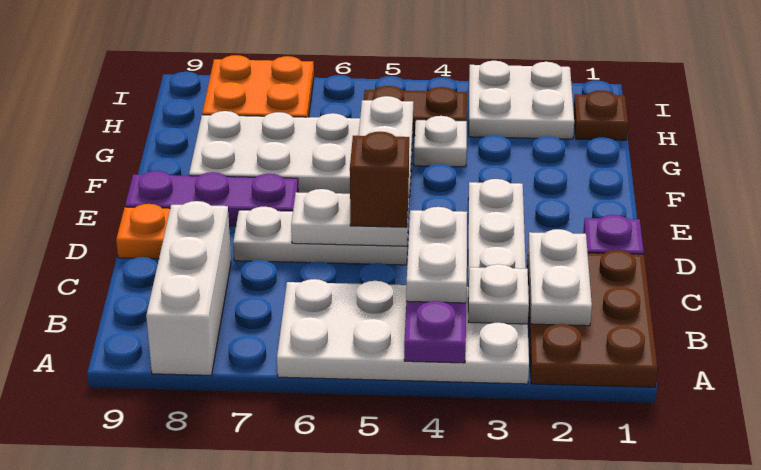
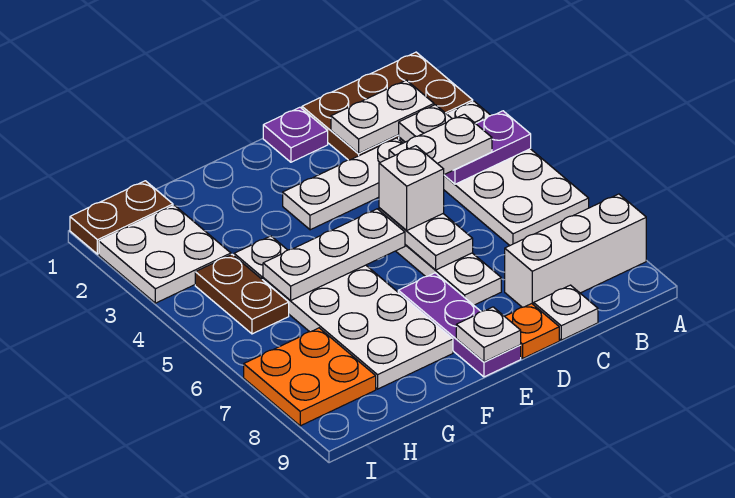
none -> white 1x1 plate [534,285,598,340]
brown 1x1 brick [350,132,409,227] -> white 1x1 brick [379,146,444,231]
none -> white 1x1 plate [456,307,521,362]
brown 1x1 plate [574,90,628,140] -> brown 1x2 plate [70,181,173,254]

